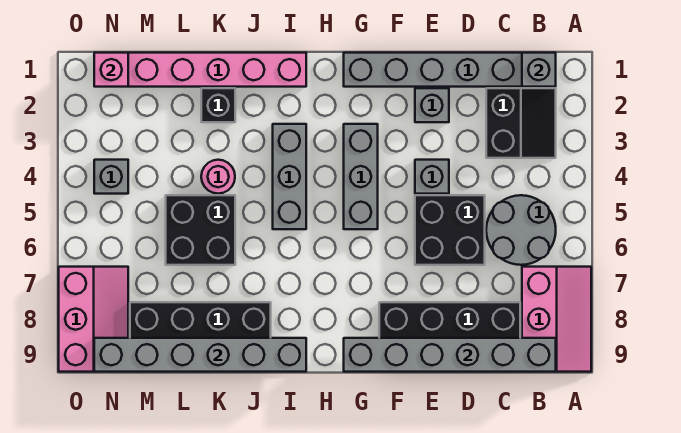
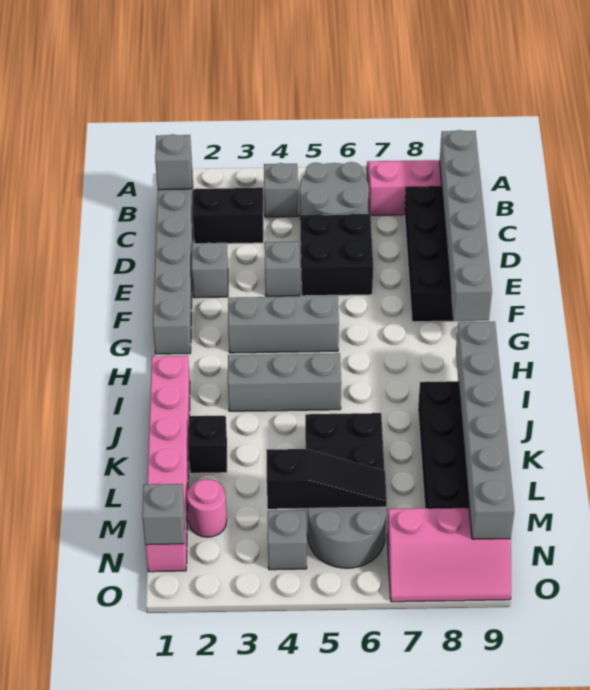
none -> grey 1x1 brick [264,163,298,217]
pink 1x1 round brick [201,160,235,194] -> pink 1x1 round brick moved to [187,479,227,537]
none -> black 1x3 slope [266,449,387,509]
none -> grey 2x2 round brick [308,507,387,568]
pink 1x1 brick [94,53,128,87] -> grey 1x1 brick [142,484,185,545]
pink 2x3 slope [59,267,128,372] -> pink 2x3 slope turned to [387,508,511,602]

